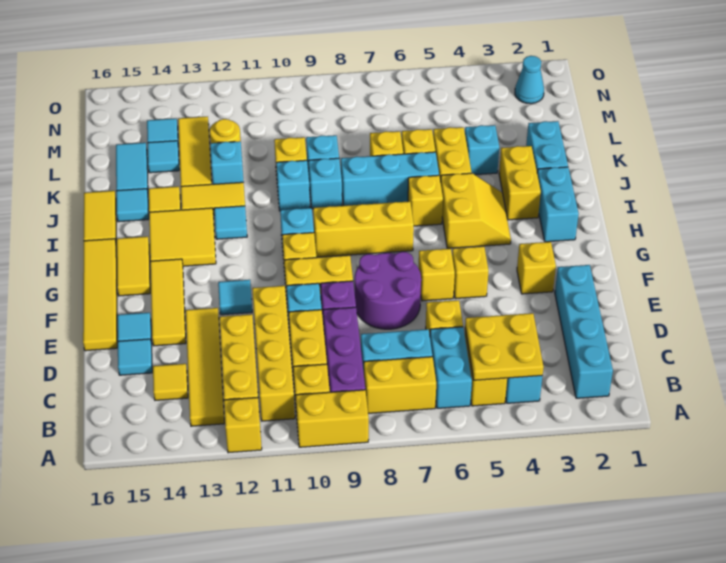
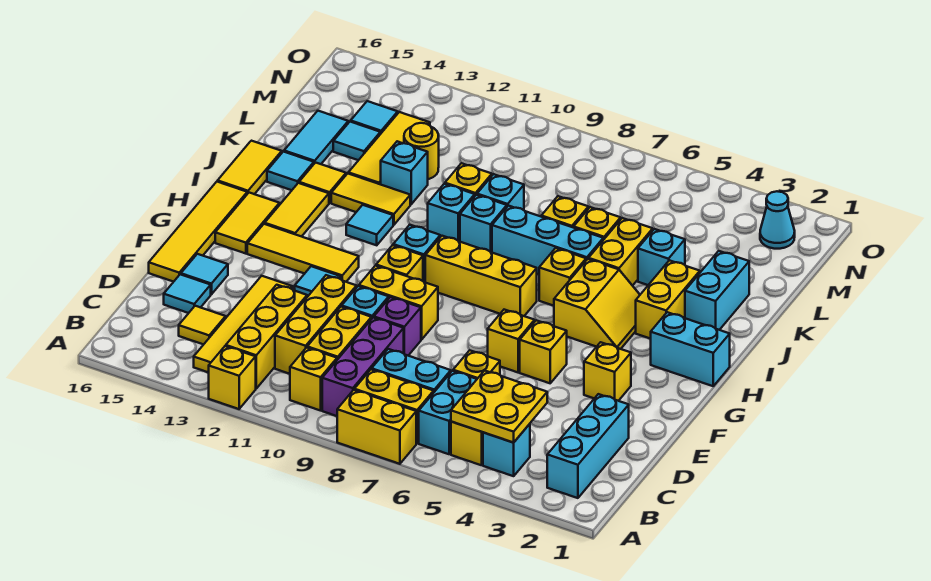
yellow 1x2 brick [296,390,369,447] -> yellow 1x2 brick moved to [337,390,416,464]
cyan 1x4 brick [555,265,613,398] -> cyan 1x3 brick [547,394,629,498]
yellow 1x4 brick [252,286,295,421] -> yellow 1x3 brick [275,275,357,374]
purple 2x2 round brick [355,252,421,329] -> none
yellow 1x3 tile [150,259,186,346] -> yellow 1x3 tile turned to [247,224,359,282]
cyan 1x2 brick [537,167,579,242] -> cyan 1x2 brick turned to [651,312,730,386]
yellow 2x2 tile [149,208,216,266] -> yellow 1x2 tile [265,183,329,237]

